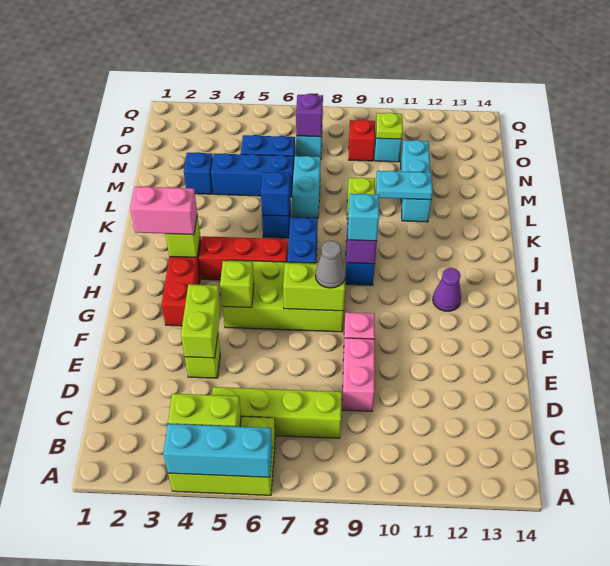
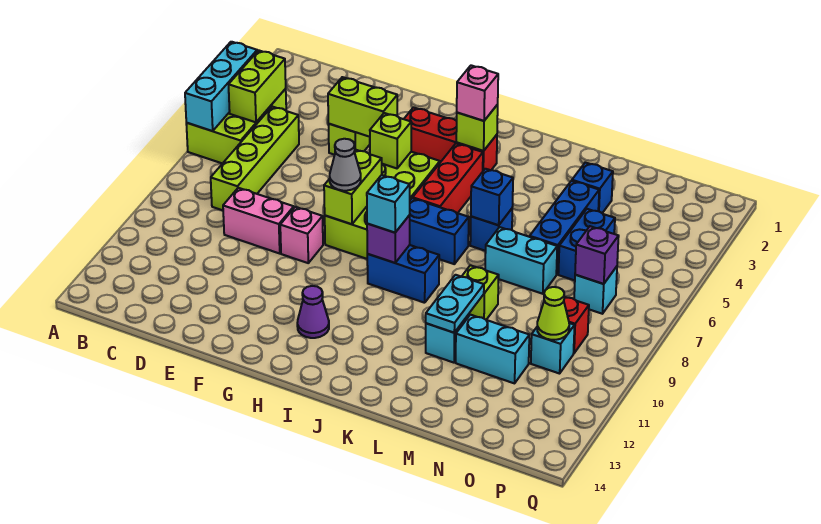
pink 1x2 brick [130,187,197,235] -> pink 1x1 brick [457,65,498,121]
lime 1x1 plate [376,113,403,139] -> lime 1x1 cone [537,287,569,340]

